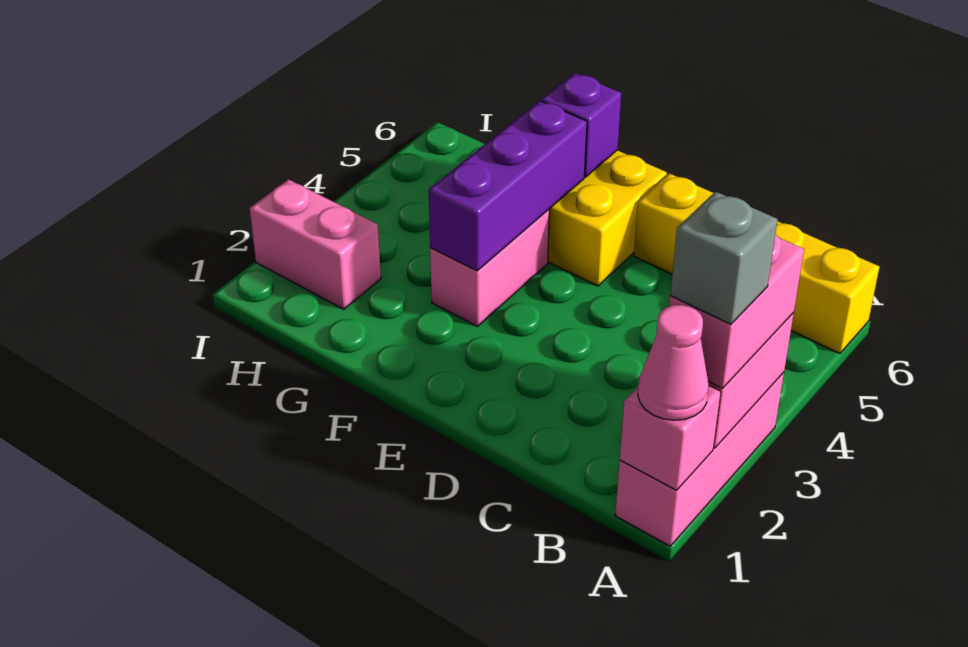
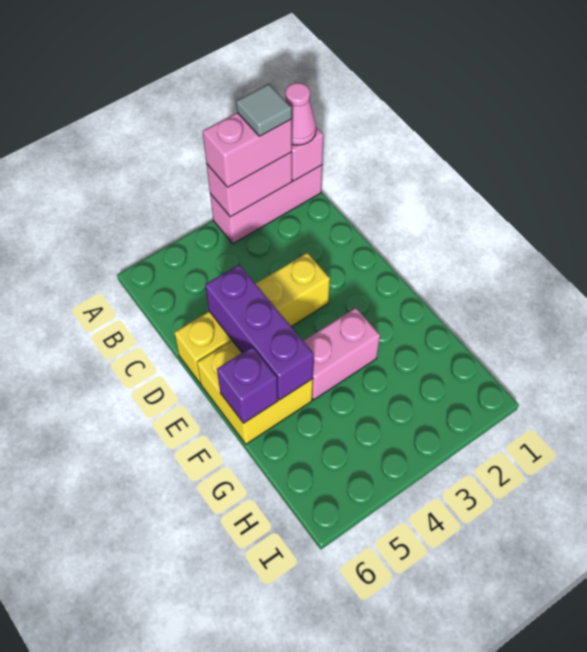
grey 1x1 brick [670,192,778,324] -> grey 1x1 tile [236,84,292,136]
yellow 1x4 brick [634,173,879,353] -> yellow 1x4 brick turned to [174,253,330,383]
purple 1x3 brick [429,101,587,271] -> purple 1x3 brick turned to [205,265,314,400]
pink 1x2 brick [250,179,381,309] -> none

